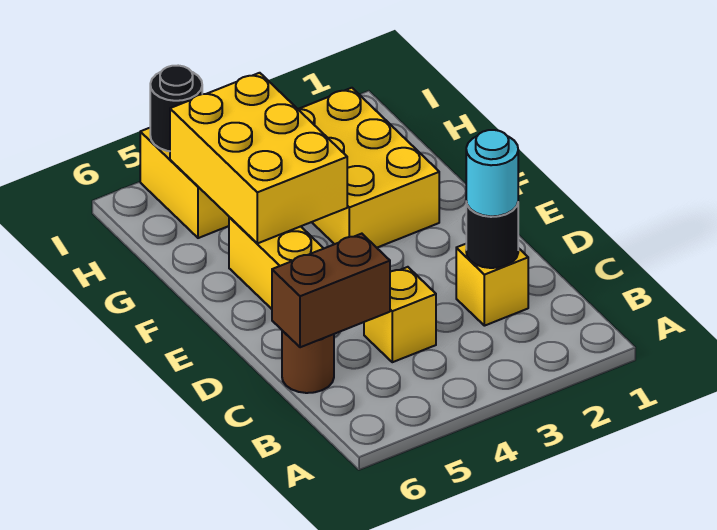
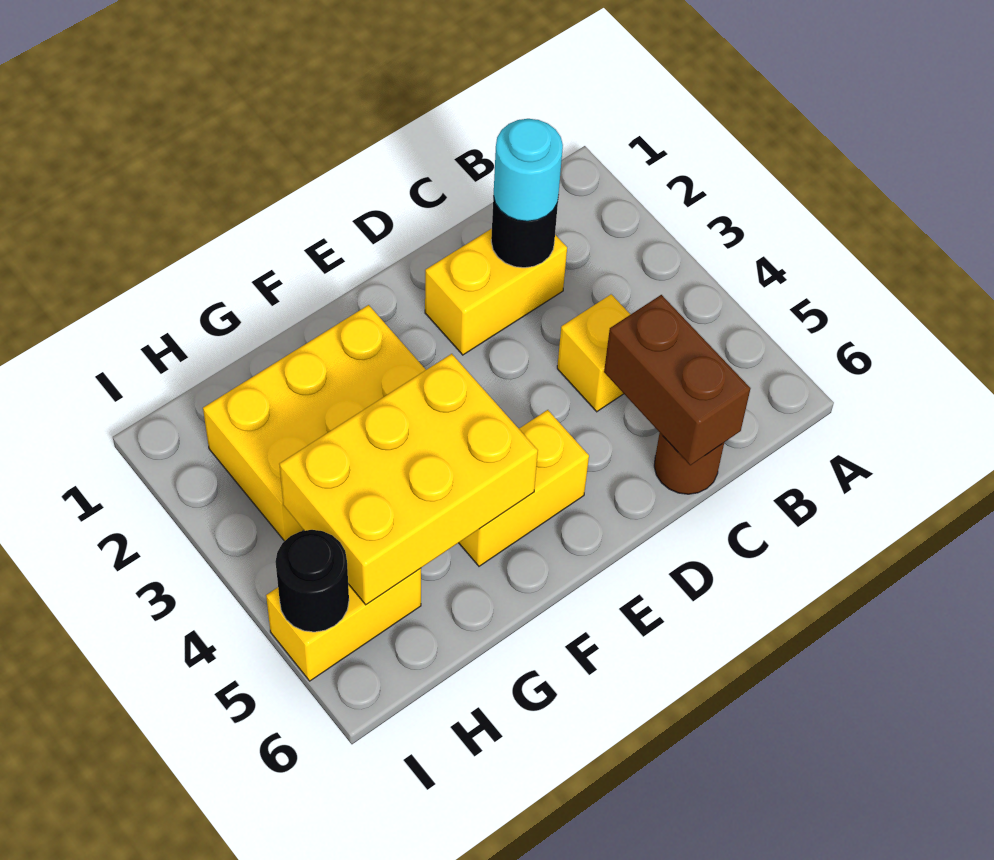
yellow 1x1 brick [456,244,528,326] -> yellow 1x2 brick [425,229,567,355]

